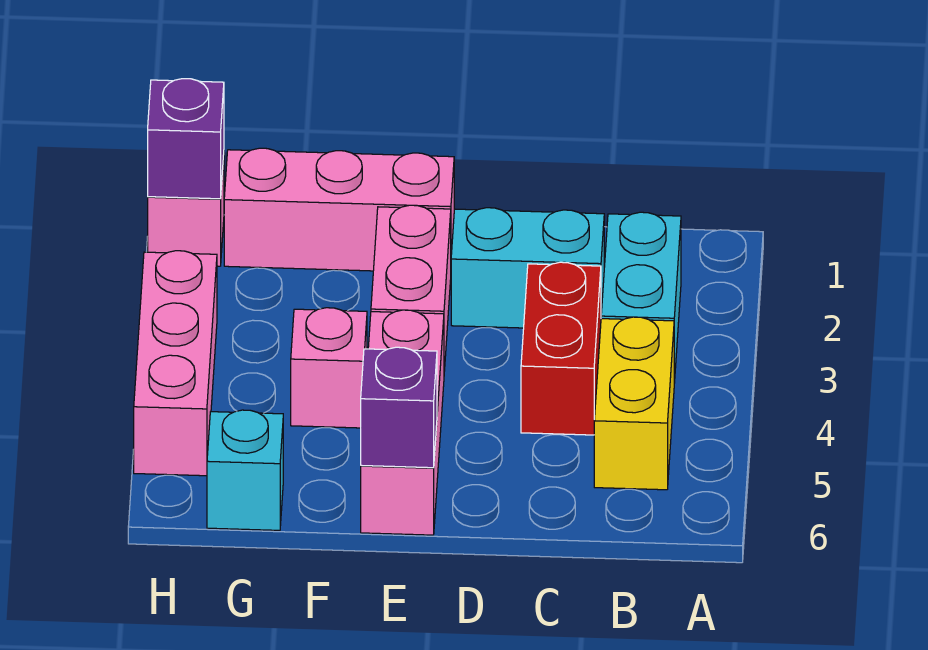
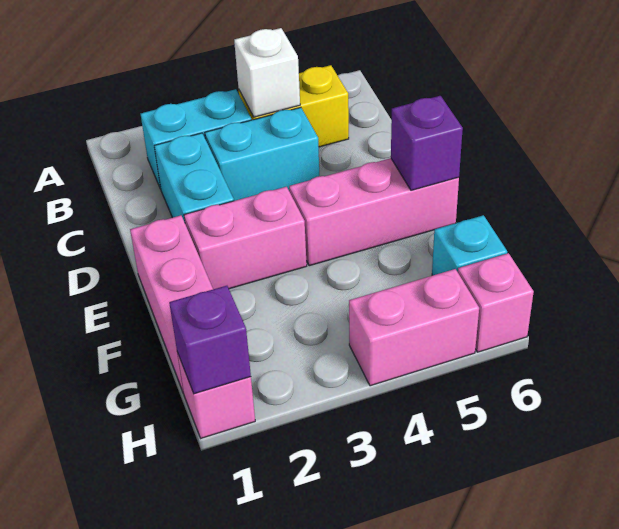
none -> white 1x1 brick [234,28,300,117]
red 1x2 brick [521,262,601,435] -> cyan 1x2 brick [205,107,319,201]
pink 1x1 brick [291,308,367,428] -> pink 1x1 brick moved to [458,253,534,352]
pink 1x3 brick [134,251,217,476] -> pink 1x2 brick [349,269,479,386]

